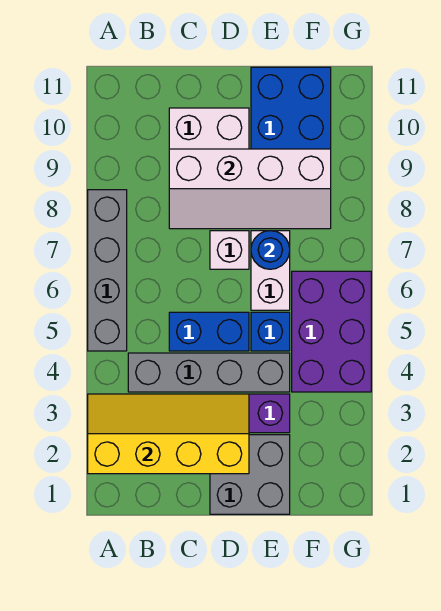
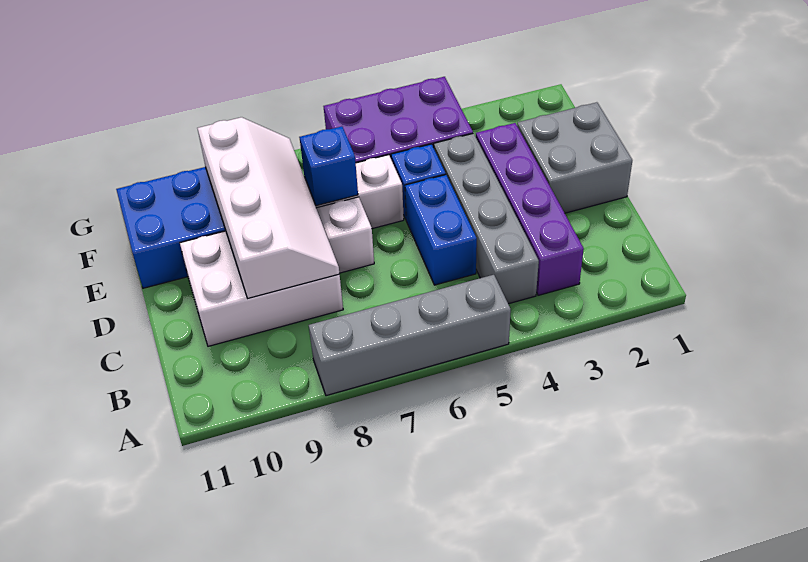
yellow 2x4 slope [88,394,249,474] -> none
blue 1x1 round brick [251,231,290,269] -> blue 1x1 brick [299,126,358,206]

